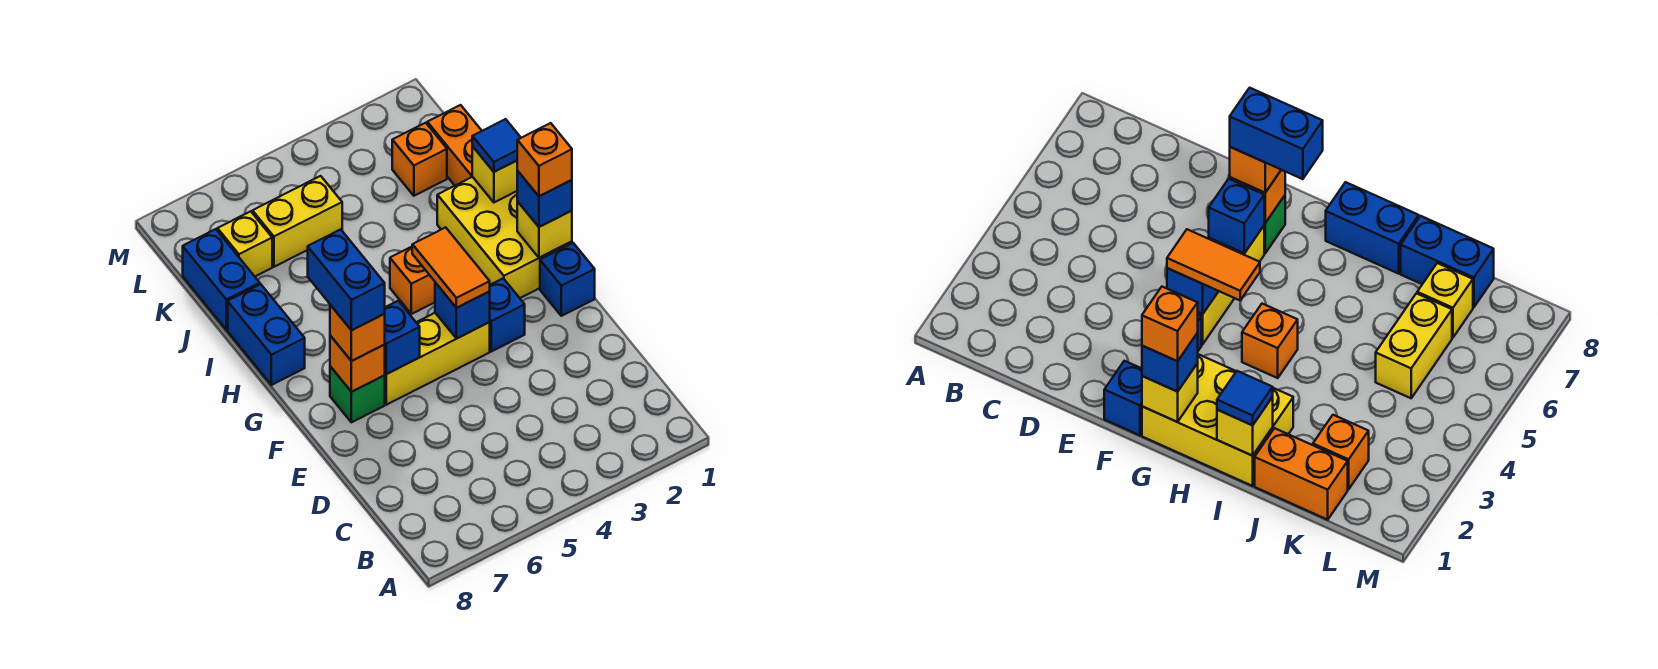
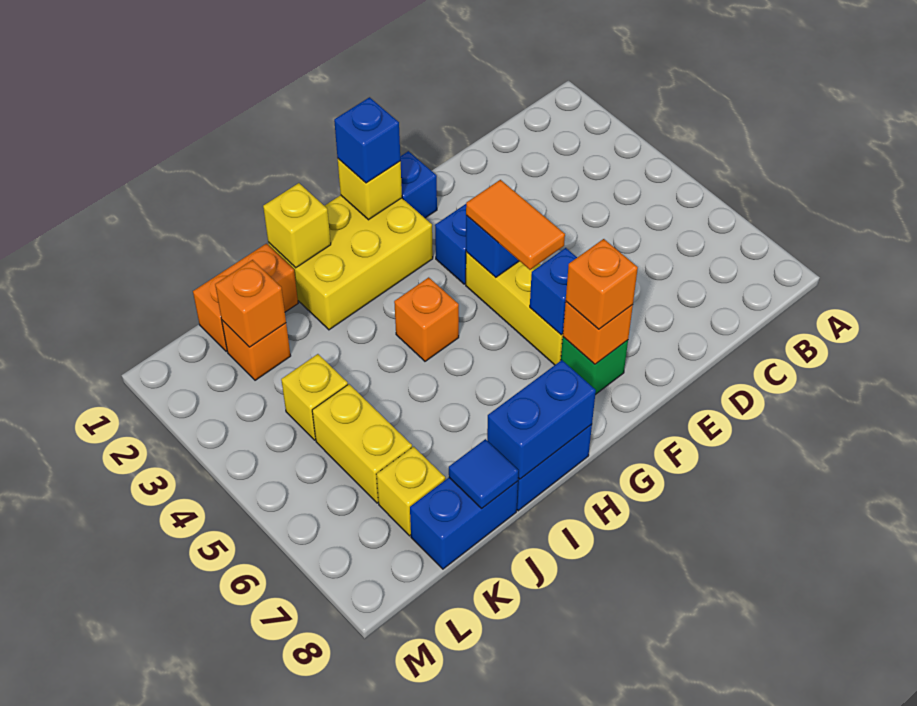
orange 1x2 tile [412,227,490,308] -> orange 1x2 tile turned to [466,180,565,270]
blue 1x2 brick [308,229,385,330] -> blue 1x2 brick moved to [487,360,596,479]
orange 1x1 brick [517,123,572,196] -> orange 1x1 brick moved to [215,260,286,347]
blue 1x1 tile [472,119,521,172] -> blue 1x1 tile moved to [449,439,518,508]
none -> yellow 1x1 brick [281,354,348,440]

